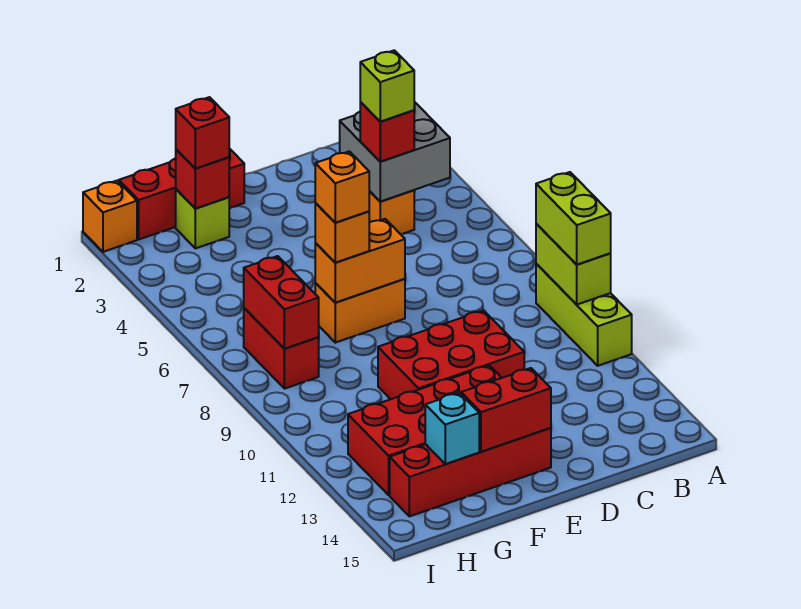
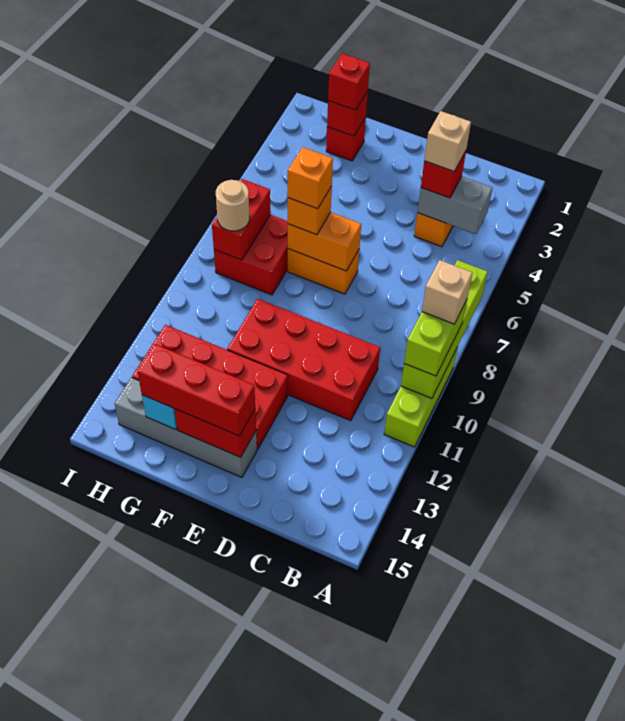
lime 1x2 brick [536,224,611,304] -> lime 1x4 brick [401,260,488,398]
none -> tan 1x1 brick [422,260,472,324]
grey 2x2 brick [340,102,450,201] -> grey 1x2 brick [417,177,492,234]
lime 1x1 brick [360,50,414,122] -> tan 1x1 brick [424,111,471,171]
red 2x3 brick [378,310,524,399] -> red 2x4 brick [227,299,380,421]
red 1x4 brick [390,428,551,516] -> grey 1x4 brick [115,378,257,477]
red 1x3 brick [119,148,244,239] -> red 1x3 brick moved to [138,344,255,436]
lime 1x1 brick [176,189,229,248] -> red 1x1 brick [326,117,366,161]
red 1x2 brick [244,308,319,389] -> red 2x2 brick [214,215,288,295]
none -> tan 1x1 round brick [216,180,250,231]
orange 1x1 brick [83,181,137,252] -> none

